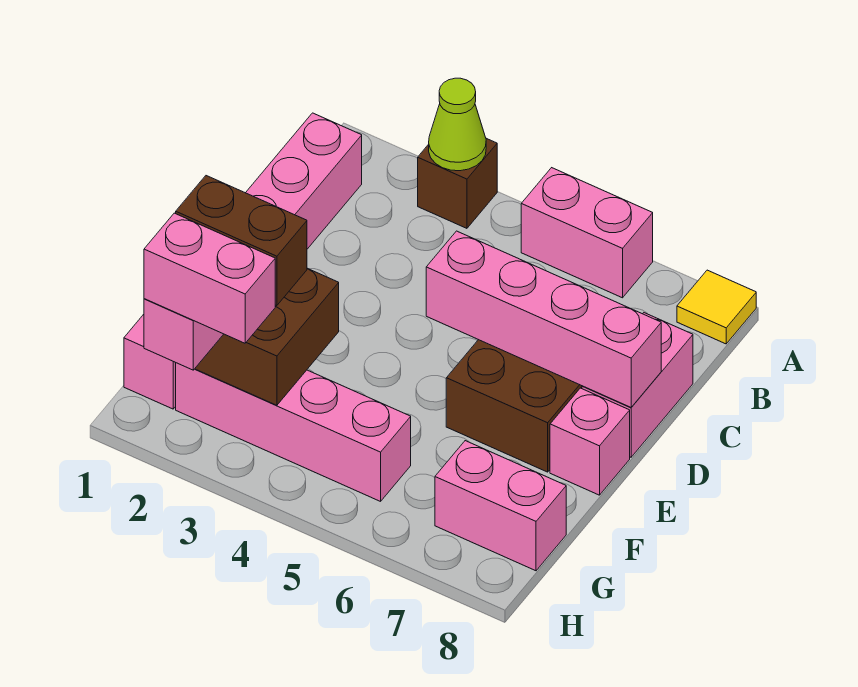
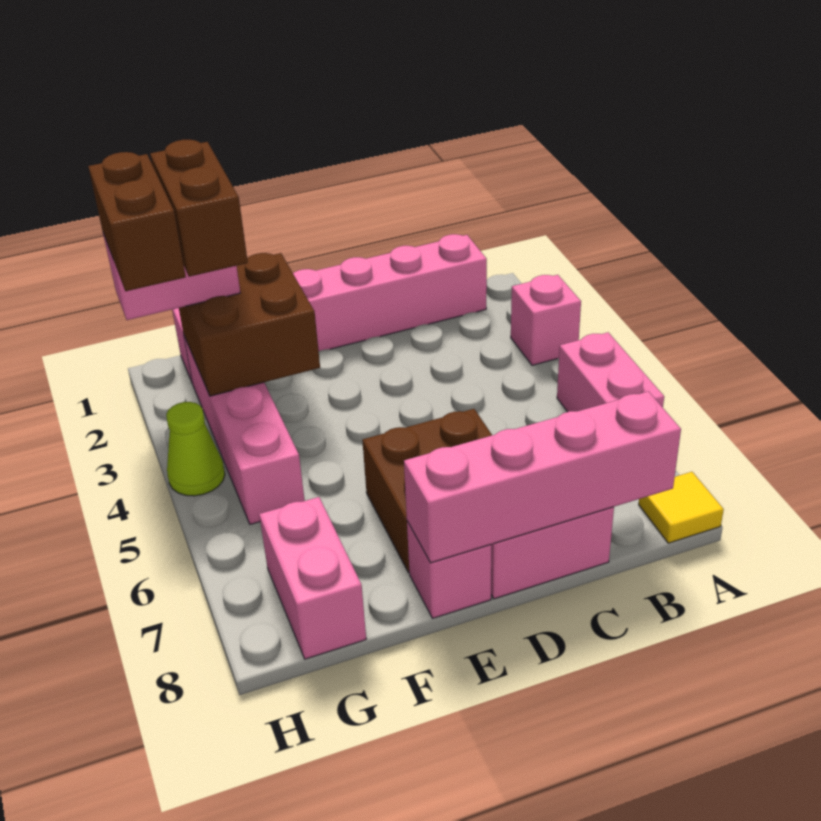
brown 1x1 brick [418,138,497,228] -> pink 1x1 brick [511,275,581,365]
lime 1x1 cone [429,78,486,171] -> lime 1x1 cone moved to [166,402,225,496]
pink 1x4 brick [426,231,661,407] -> pink 1x4 brick turned to [404,391,681,563]
pink 1x2 brick [144,213,275,343] -> brown 1x2 brick [88,152,186,291]

